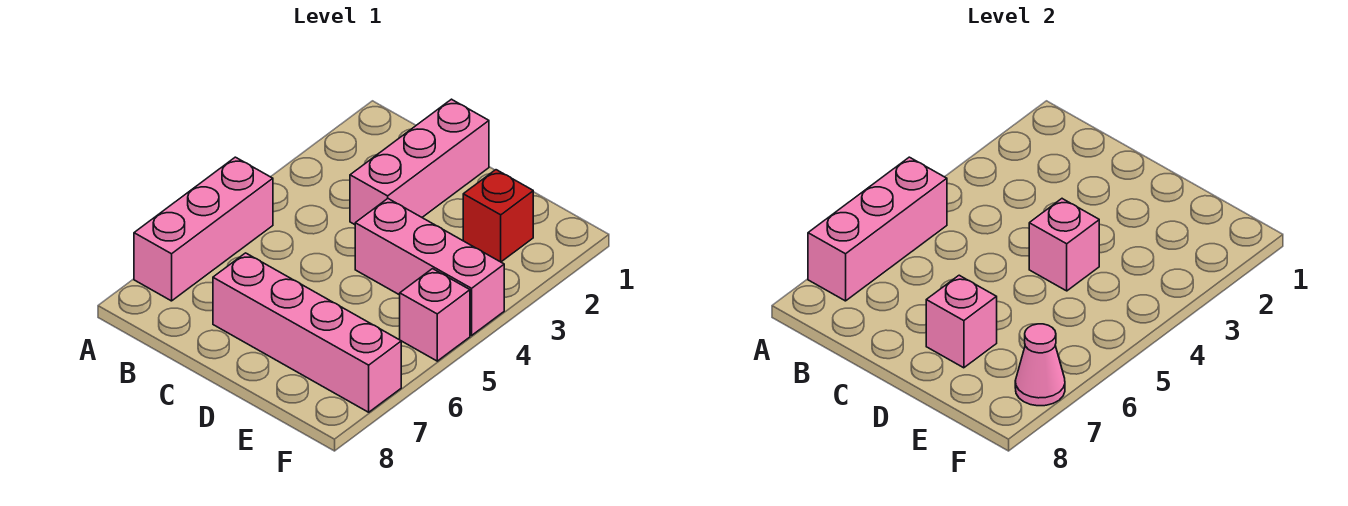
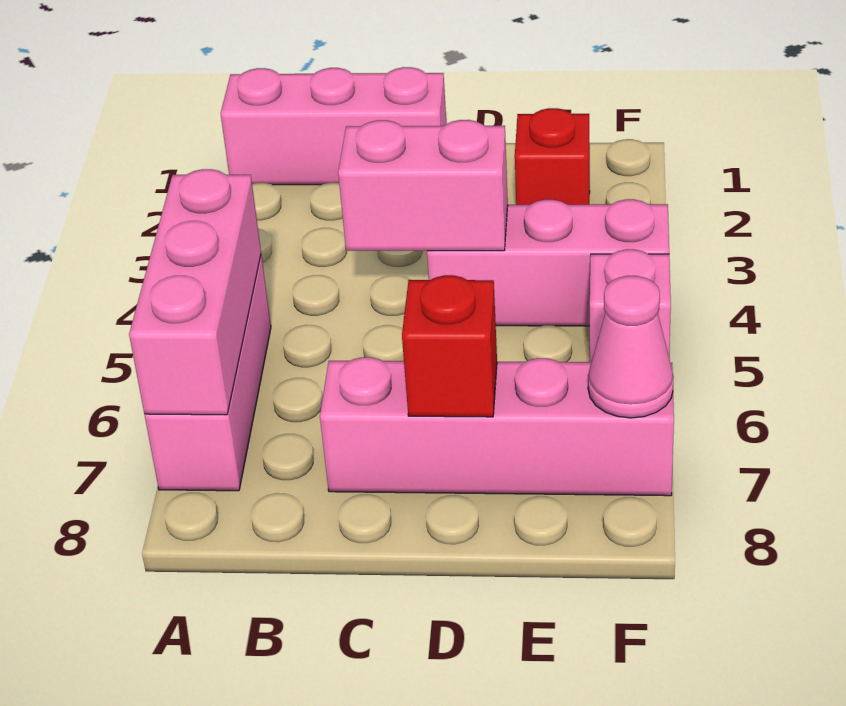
pink 1x3 brick [350,99,489,225] -> pink 1x3 brick turned to [221,67,446,185]
pink 1x1 brick [1029,199,1099,291] -> pink 1x2 brick [338,120,508,251]
pink 1x1 brick [926,275,997,368] -> red 1x1 brick [402,275,497,417]

